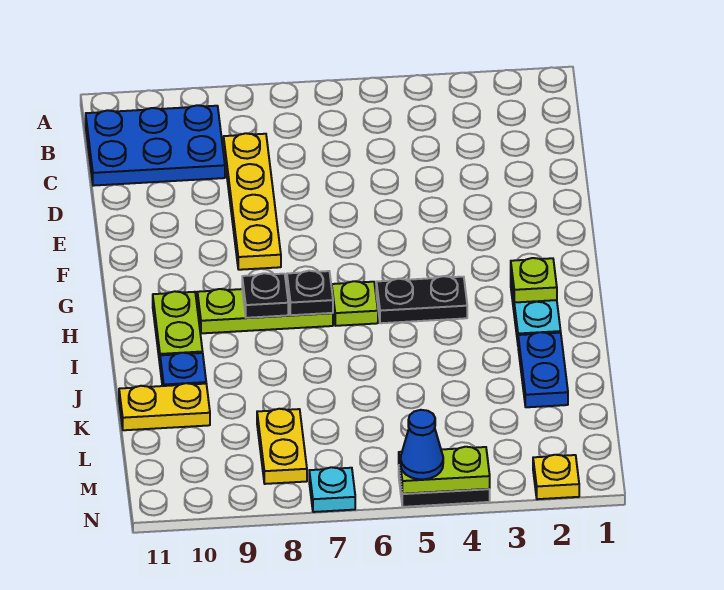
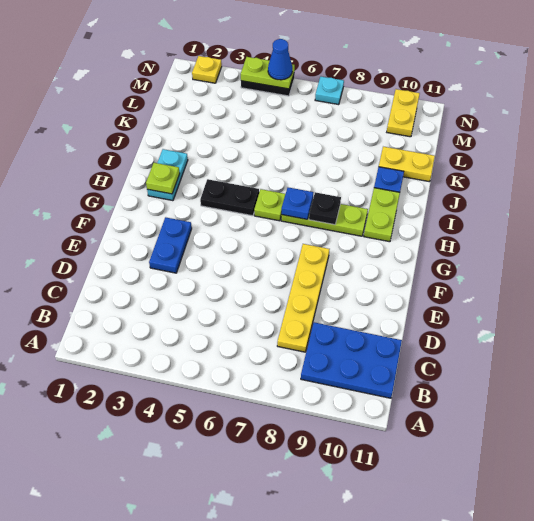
black 1x1 plate [287,271,333,315] -> blue 1x1 plate [282,187,313,219]
blue 1x2 plate [518,332,568,407] -> blue 1x2 plate moved to [149,217,192,273]
yellow 1x2 plate [257,409,307,484] -> yellow 1x2 plate moved to [387,89,420,137]

